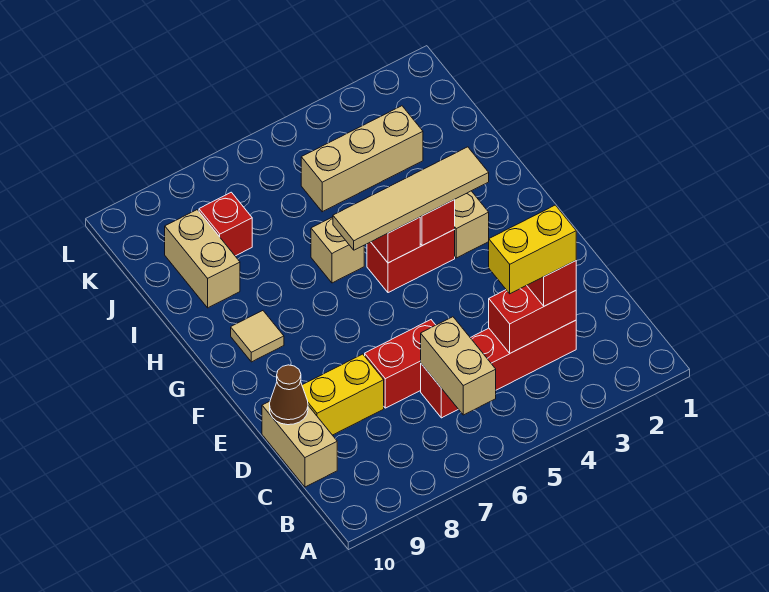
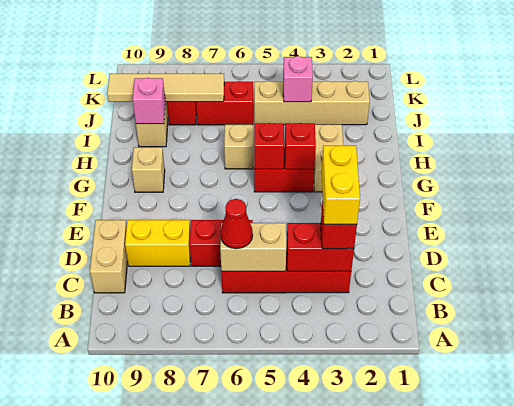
tan 1x2 brick [421,317,496,415] -> tan 1x2 brick turned to [220,223,286,271]
yellow 1x2 brick [489,205,576,294] -> yellow 1x2 brick turned to [321,146,360,224]
none -> red 1x1 cone [220,199,253,249]
brown 1x1 cone [270,365,308,425] -> none
tan 1x4 tile [333,147,489,250] -> tan 1x4 tile moved to [107,74,224,102]
tan 1x1 tile [231,311,284,362] -> tan 1x1 brick [132,147,165,192]
none -> pink 1x1 brick [133,78,165,124]
tan 1x3 brick [301,106,423,212] -> tan 1x4 brick [254,81,370,125]
none -> pink 1x1 brick [283,56,313,102]
none -> red 1x2 brick [196,81,253,125]

